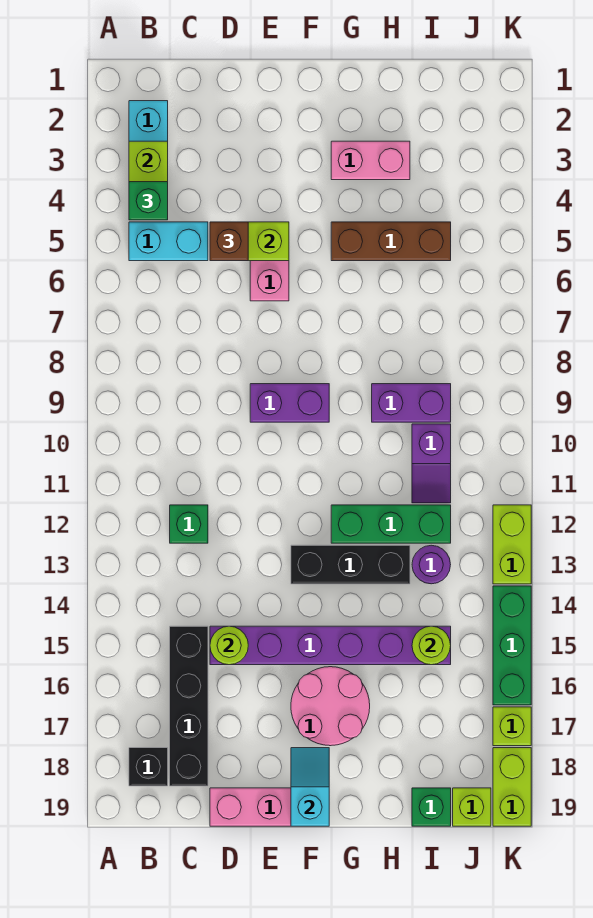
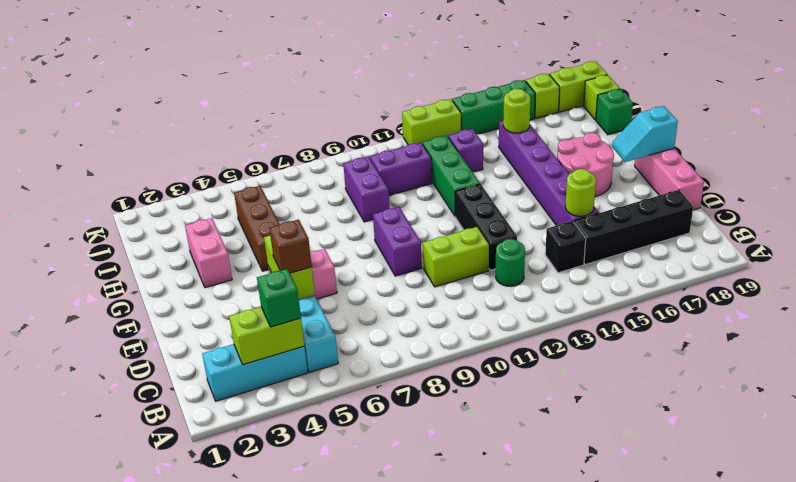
black 1x1 brick [129,748,168,786] -> black 1x1 brick moved to [545,221,586,273]
green 1x1 brick [170,505,208,543] -> green 1x1 round brick [496,239,525,286]
none -> lime 1x2 brick [423,227,489,287]
black 1x3 brick [291,545,410,584] -> black 1x3 brick moved to [455,184,517,270]
purple 1x2 slope [412,424,451,503] -> purple 1x2 brick [370,143,432,195]
purple 1x1 round brick [412,545,451,584] -> purple 1x1 brick [448,129,483,172]

